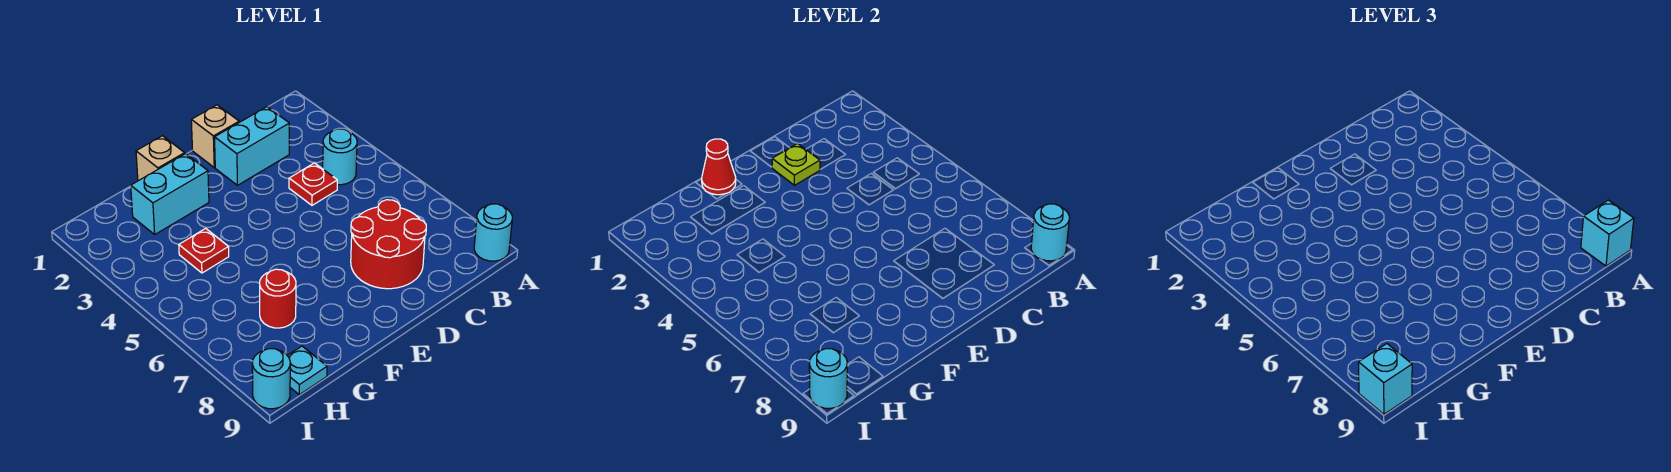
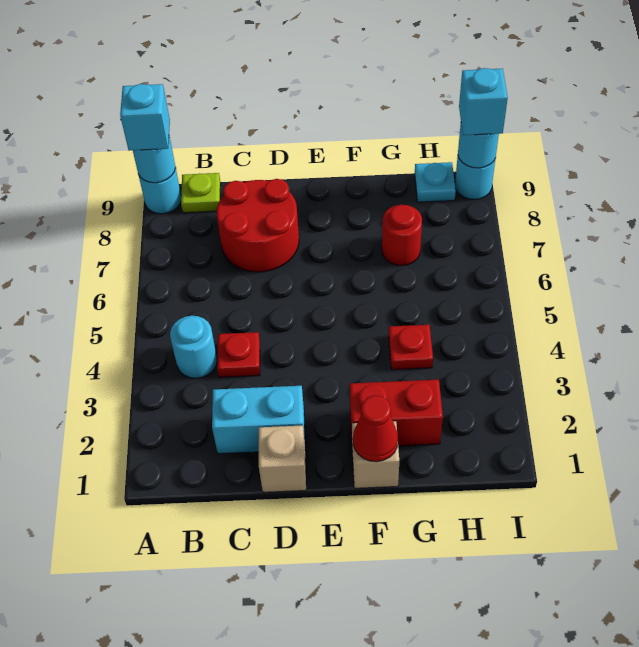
lime 1x1 plate [772,144,820,185] -> lime 1x1 plate moved to [181,173,221,213]
cyan 1x2 brick [131,154,209,234] -> red 1x2 brick [350,380,443,446]

